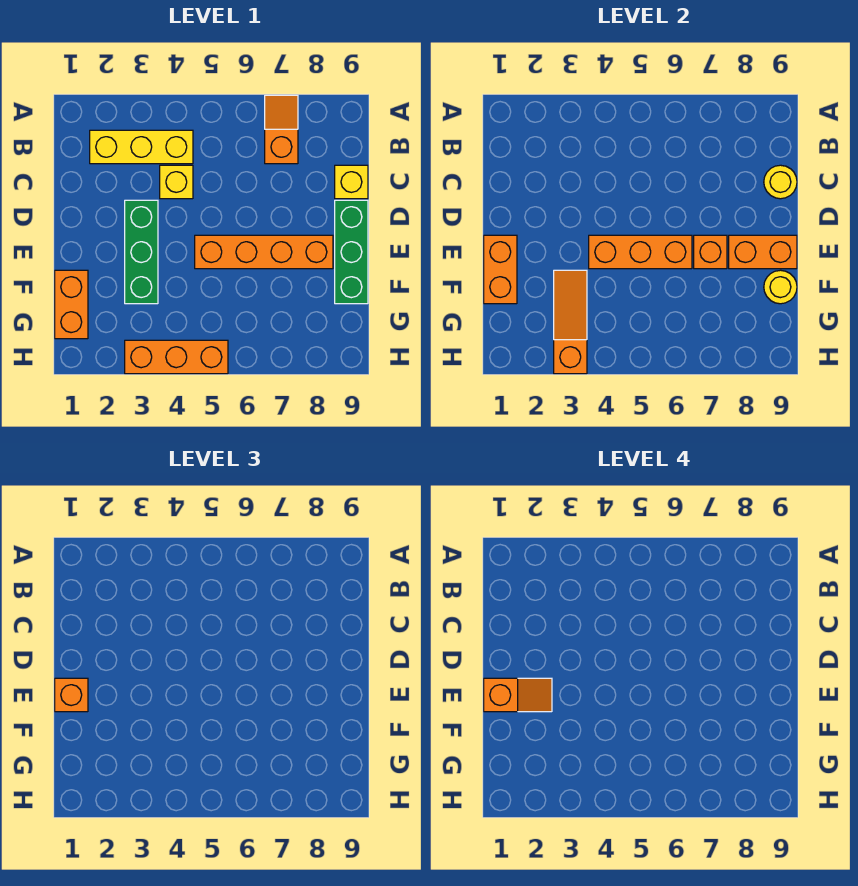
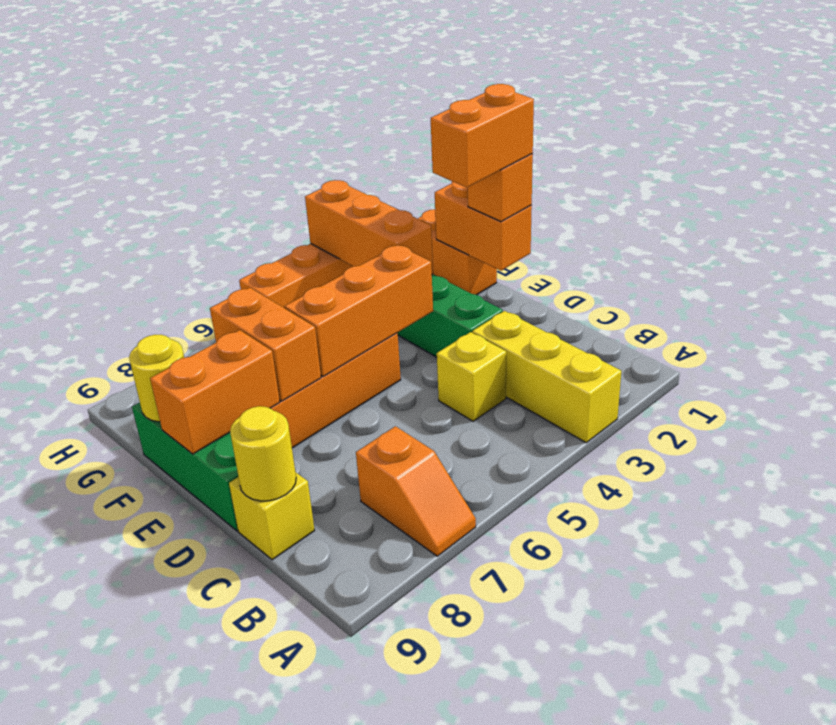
yellow 1x3 brick [90,130,193,164] -> yellow 1x3 brick turned to [472,311,621,443]
orange 1x2 slope [484,678,552,712] -> orange 1x2 brick [431,84,534,188]
orange 1x1 brick [694,235,727,269] -> orange 1x2 brick [210,288,321,401]
orange 1x3 slope [554,270,587,374] -> orange 1x3 brick [305,180,433,274]

